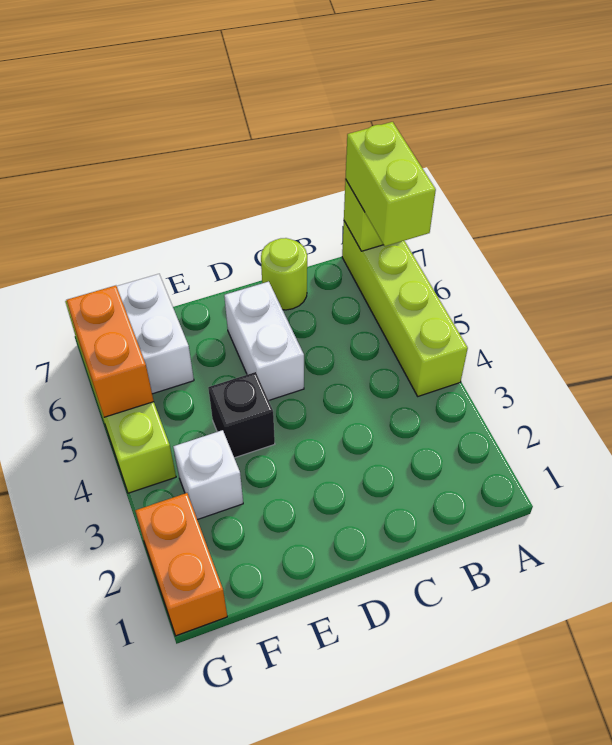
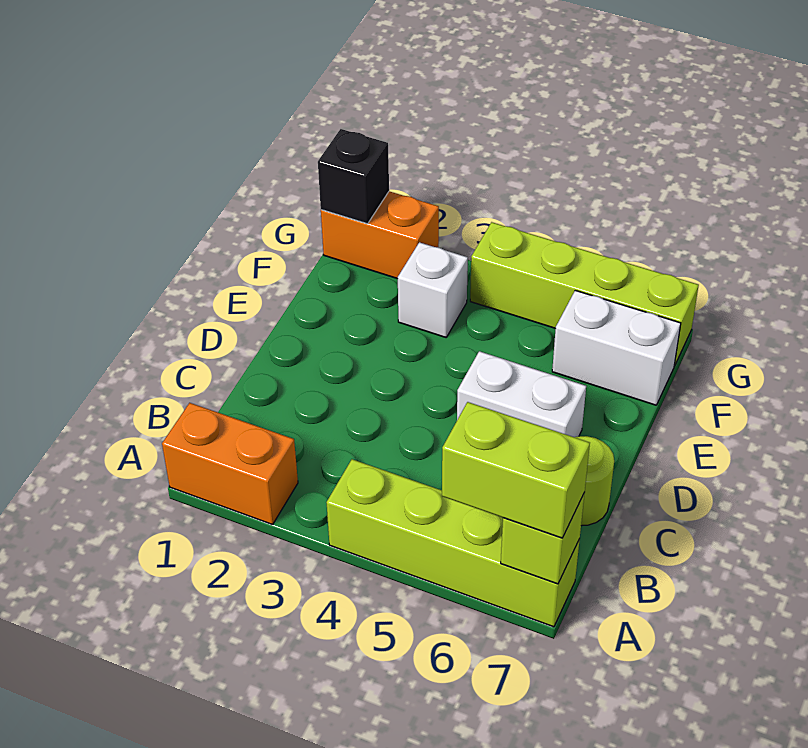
black 1x1 brick [208,372,275,458] -> black 1x1 brick moved to [318,129,389,224]
orange 1x2 brick [66,286,154,417] -> orange 1x2 brick moved to [162,403,298,525]

